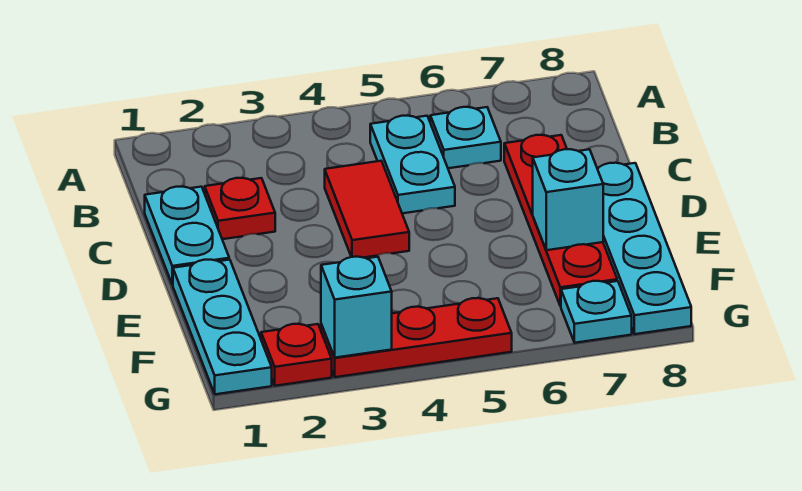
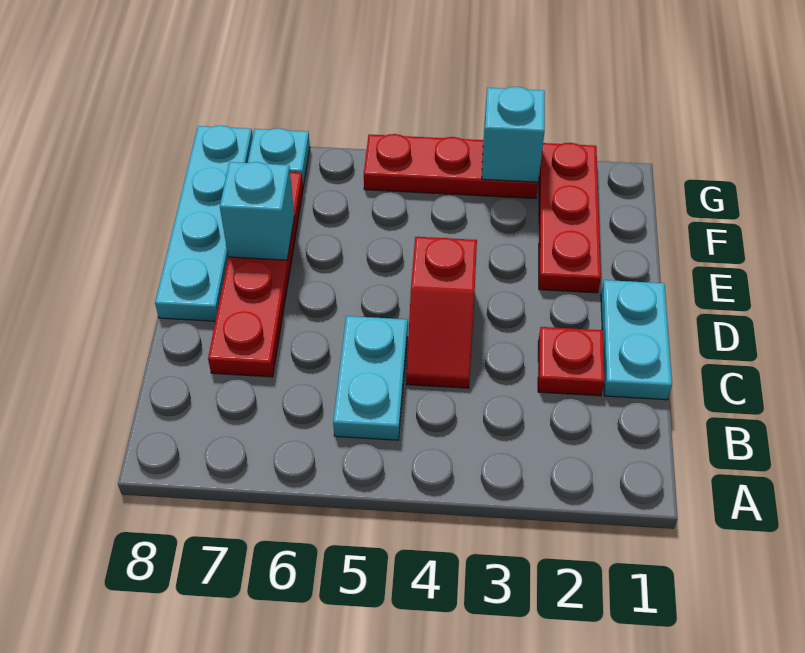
cyan 1x1 plate [430,107,501,168] -> none
red 1x2 tile [325,161,409,258] -> red 1x2 slope [406,237,477,388]
cyan 1x3 plate [173,260,272,394] -> none
red 1x1 plate [261,324,332,386] -> red 1x3 plate [539,143,601,293]

